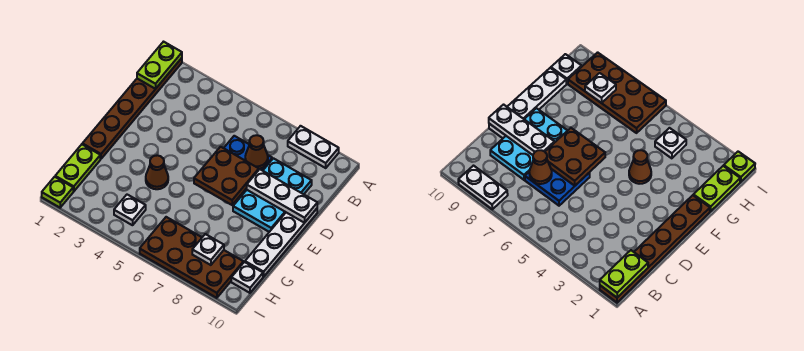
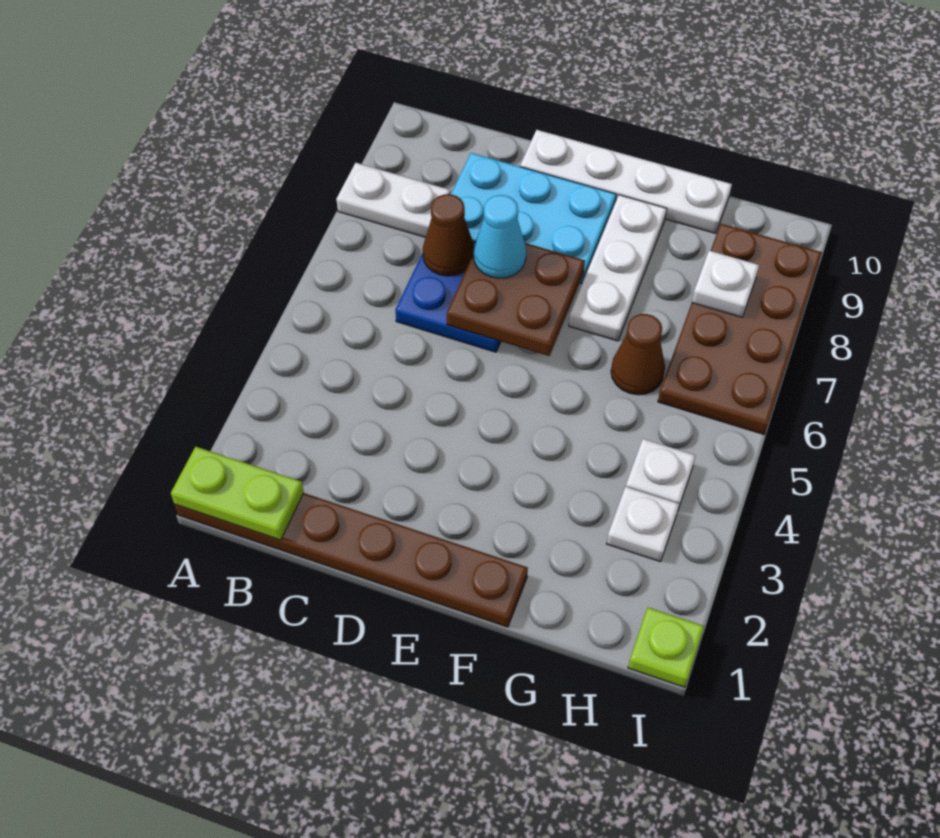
white 1x2 plate [288,126,339,168] -> white 1x2 plate turned to [336,163,450,238]
none -> cyan 1x1 cone [474,195,526,278]
white 1x3 plate [246,169,317,223] -> white 1x3 plate moved to [569,195,667,341]
brown 1x1 cone [146,155,168,189] -> brown 1x1 cone moved to [611,314,665,395]
lime 1x2 plate [55,144,100,192] -> none
white 1x1 plate [231,262,263,293] -> white 1x1 plate moved to [607,487,679,562]

